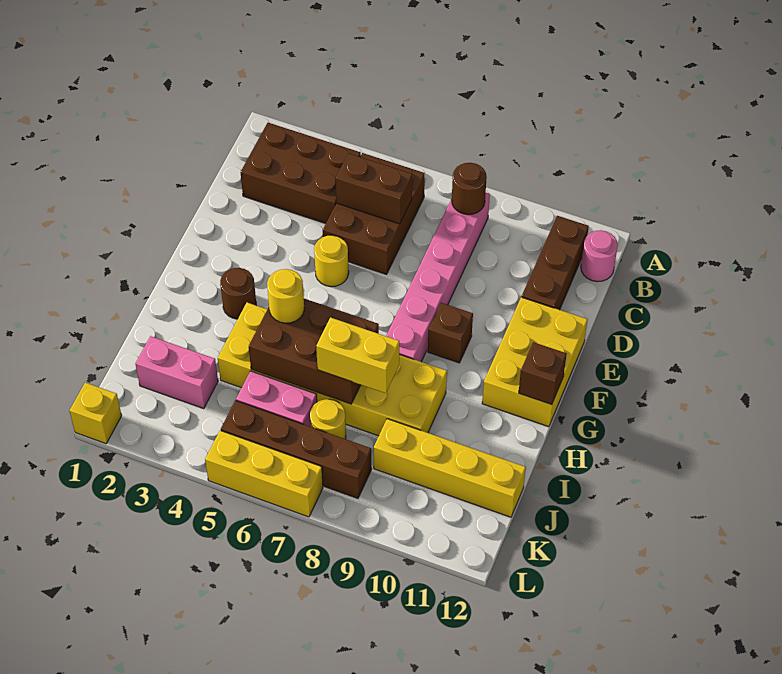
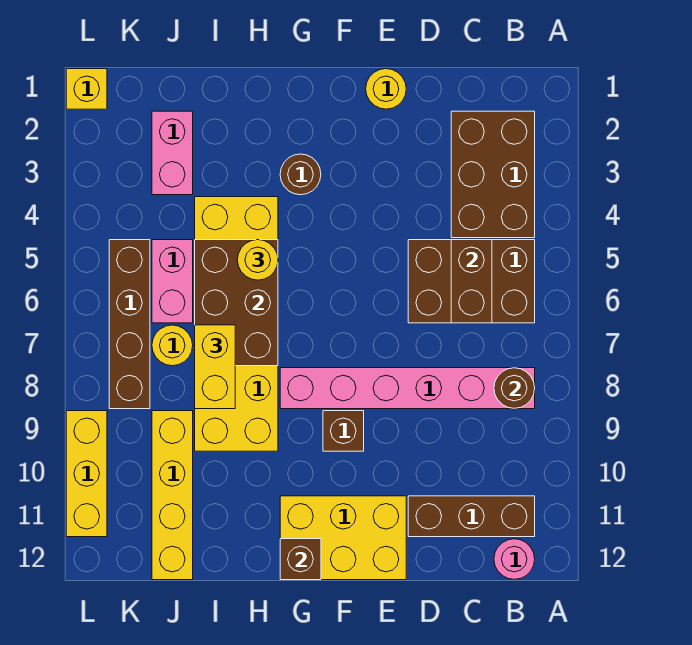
yellow 1x1 round brick [314,235,349,287] -> yellow 1x1 round brick moved to [366,69,406,109]
yellow 1x3 brick [205,431,323,517] -> yellow 1x3 brick moved to [66,411,107,537]

